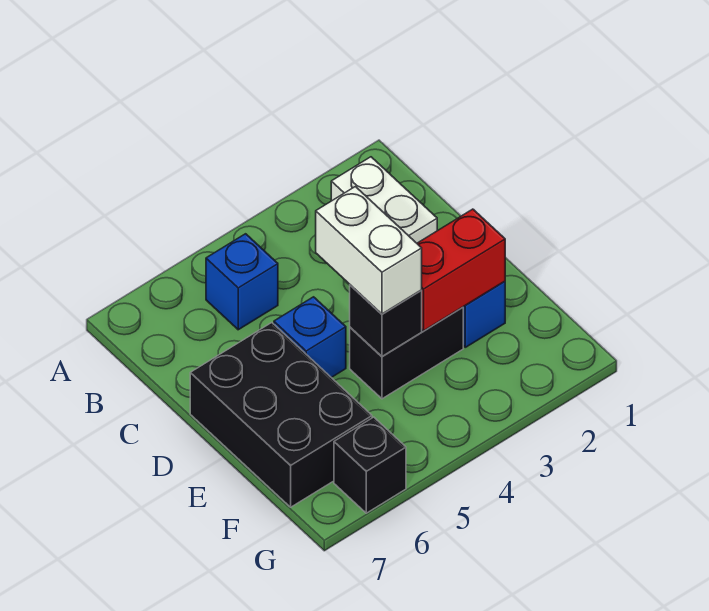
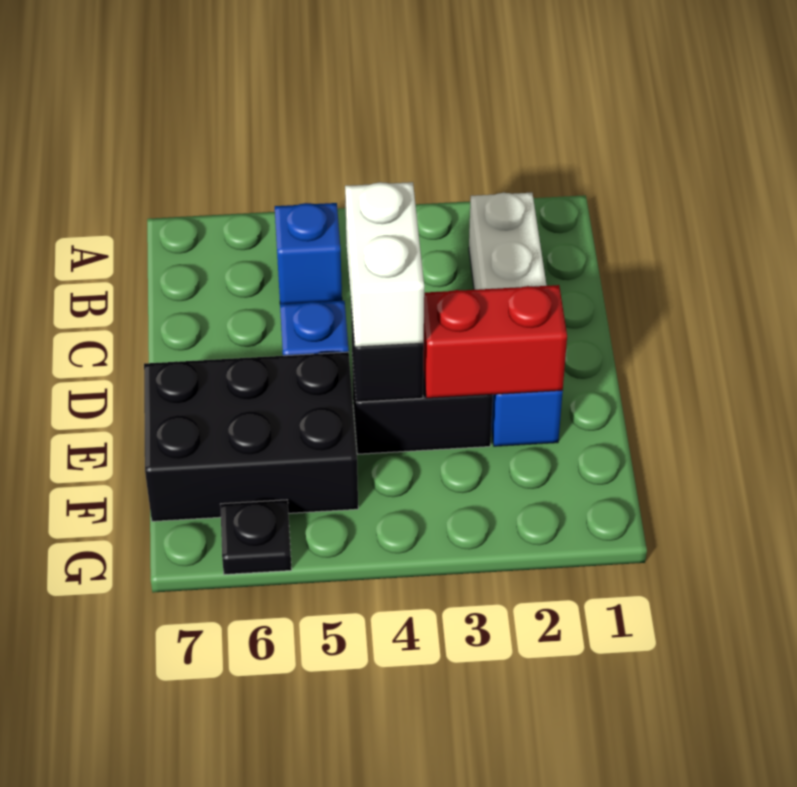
black 2x3 brick [190,323,372,507] -> black 2x3 brick turned to [144,352,358,521]
black 1x1 brick [334,417,406,513] -> black 1x1 plate [220,500,292,575]

